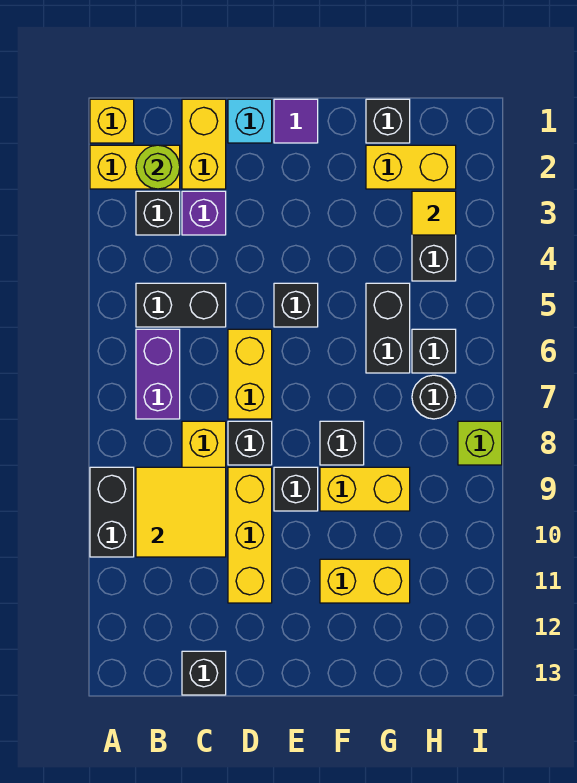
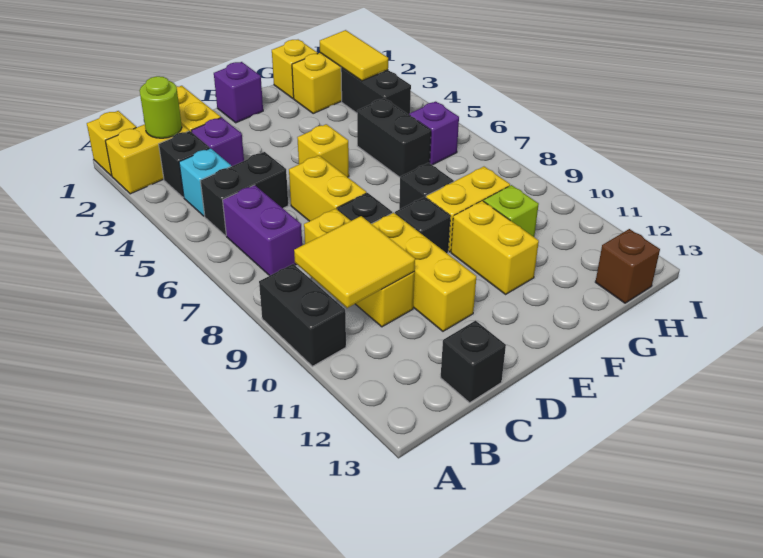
cyan 1x1 brick [228,99,272,143] -> cyan 1x1 brick moved to [179,148,231,216]
purple 1x1 tile [274,99,318,143] -> purple 1x1 brick [214,62,263,123]
black 1x1 brick [274,283,318,327] -> yellow 1x1 brick [297,124,349,177]
yellow 1x2 brick [320,559,410,603] -> yellow 1x2 brick turned to [451,201,539,294]
black 1x1 brick [366,99,410,143] -> yellow 1x1 brick [272,40,318,98]
yellow 1x1 tile [412,191,456,235] -> yellow 1x2 tile [320,30,388,81]
black 1x1 brick [412,329,456,373] -> purple 1x1 brick [409,102,459,165]
black 1x1 round brick [412,375,456,419] -> none
none -> brown 1x1 brick [596,229,660,303]
lime 1x1 brick [458,421,502,465] -> lime 1x1 brick moved to [484,185,539,237]

